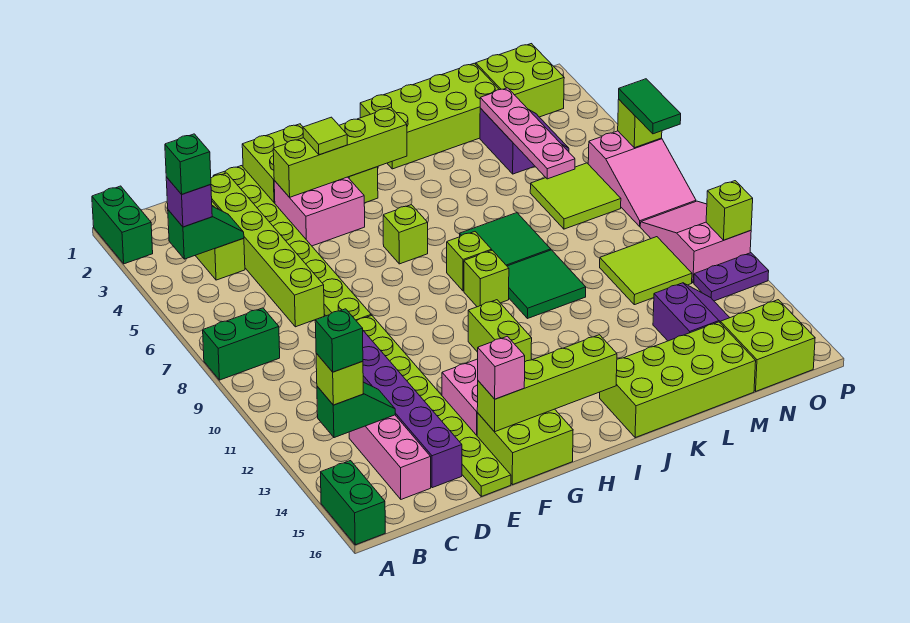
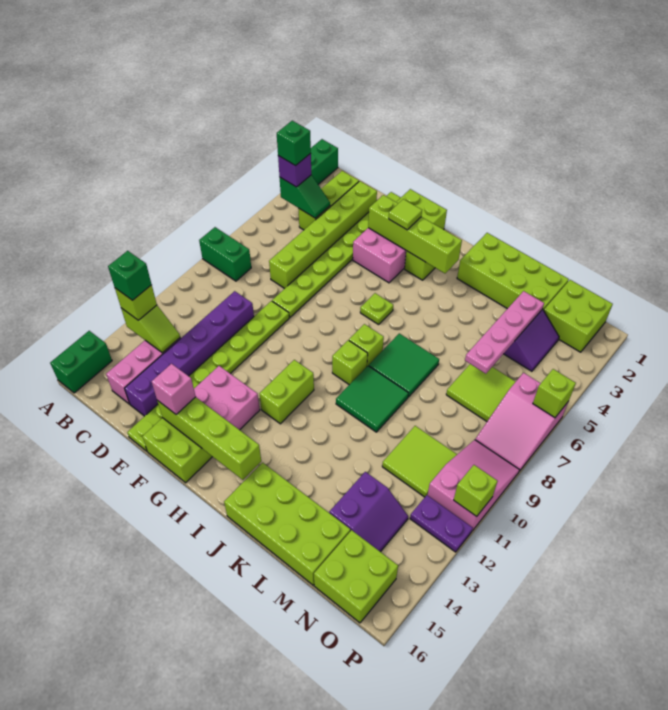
green 1x2 slope [317,382,395,438] -> lime 1x2 slope [121,305,180,353]
lime 1x1 brick [383,205,428,264] -> lime 1x1 plate [360,293,393,325]
green 1x2 tile [619,79,681,134] -> none

